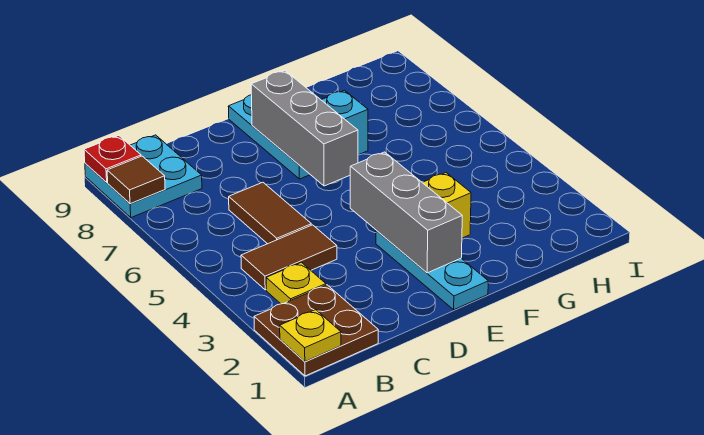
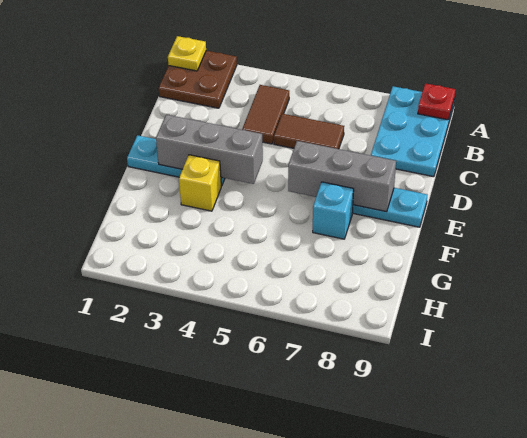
cyan 2x2 plate [85,135,202,218] -> cyan 2x3 plate [371,86,454,177]
brown 1x1 tile [107,156,165,204] -> none
yellow 1x1 plate [266,262,326,304] -> none

